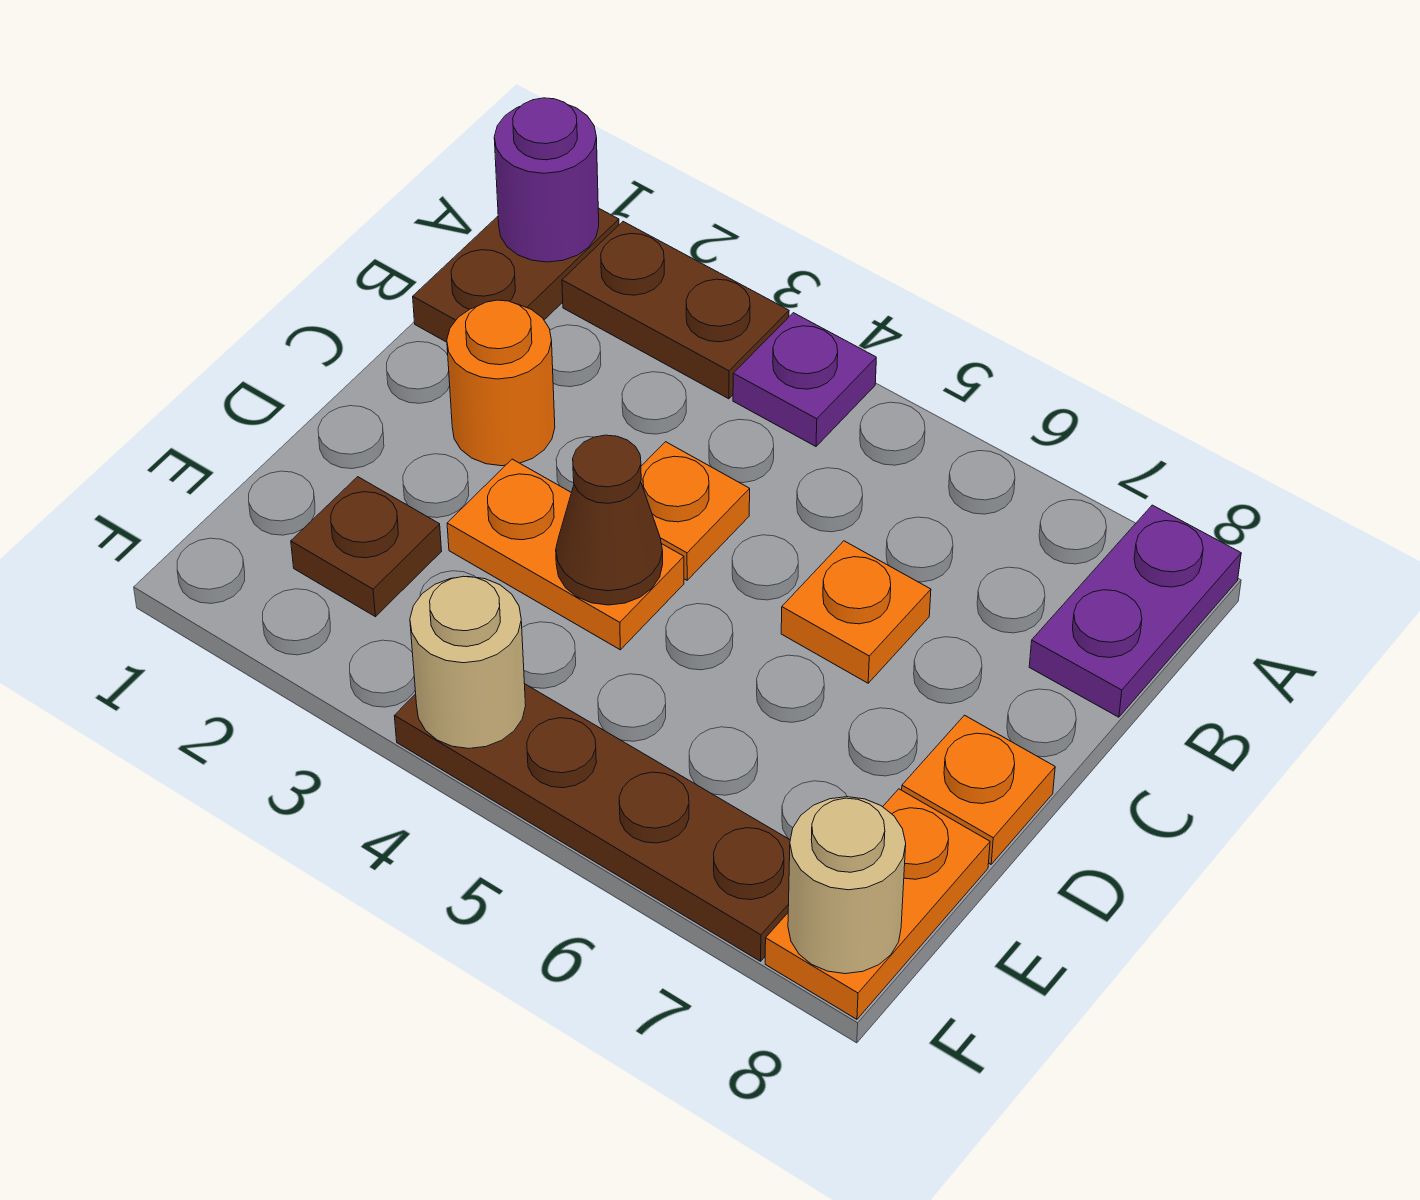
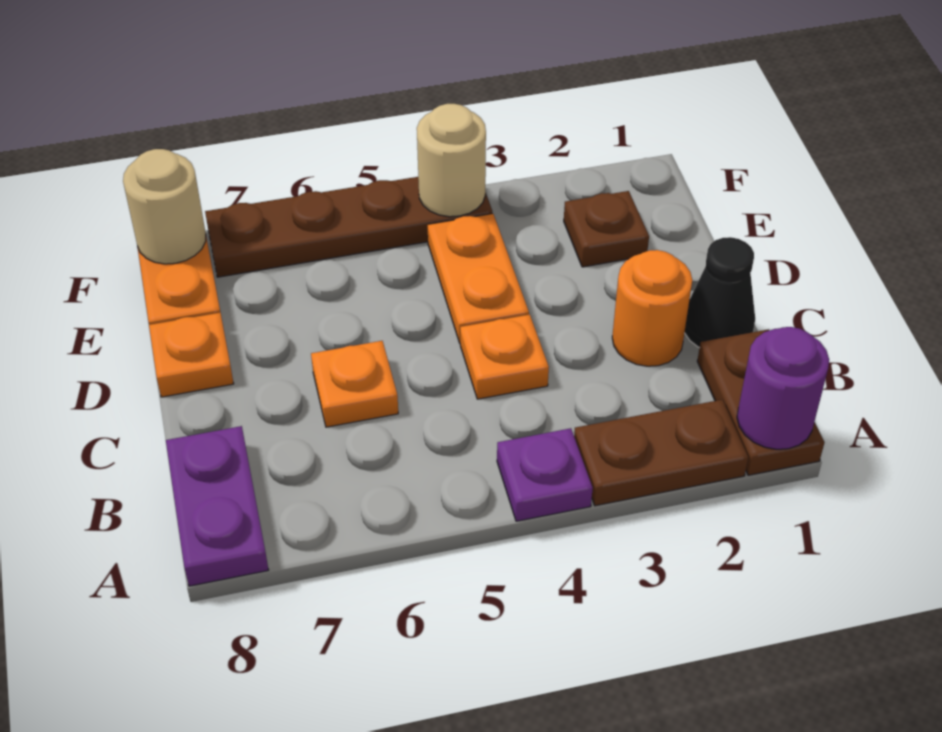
none -> black 1x1 cone [685,237,755,348]
orange 1x2 plate [447,459,684,650] -> orange 1x2 plate turned to [428,214,529,343]
brown 1x1 cone [556,435,663,605] -> none

